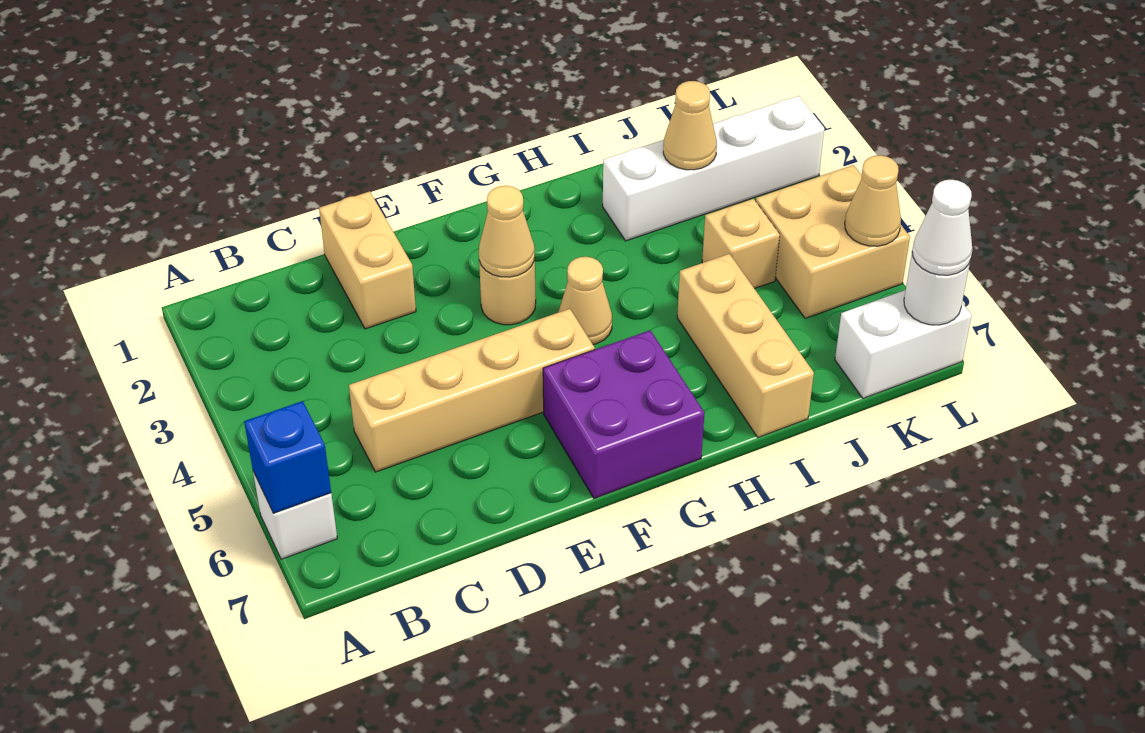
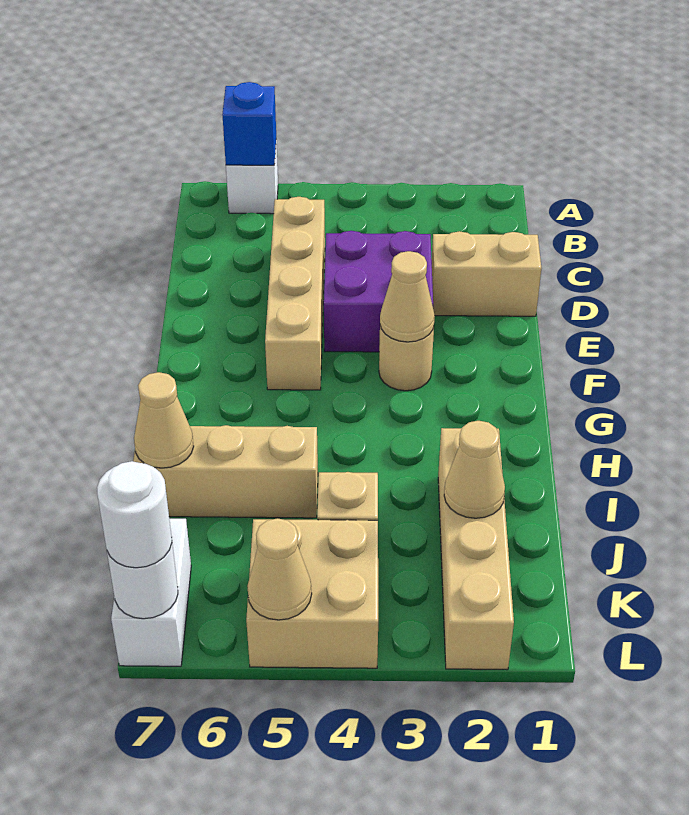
purple 2x2 brick [543,330,704,498] -> purple 2x2 brick moved to [324,231,433,352]
tan 1x1 cone [558,257,612,345] -> tan 1x1 cone moved to [134,372,194,468]
white 1x4 brick [603,96,824,241] -> tan 1x4 brick [438,428,514,670]
white 1x1 cone [912,180,973,275] -> white 1x1 round brick [97,461,172,568]

